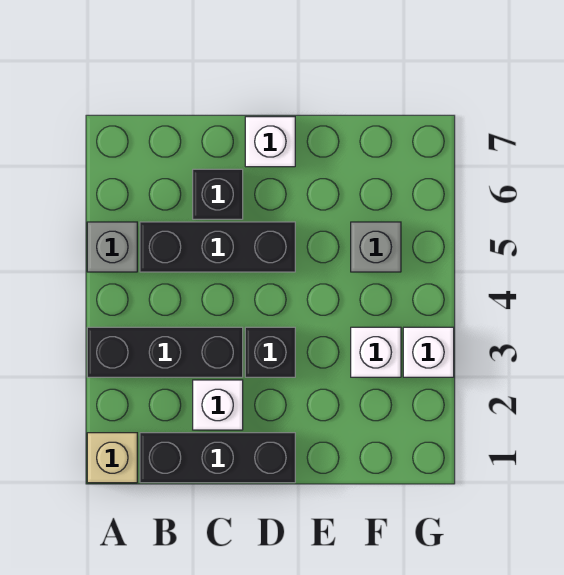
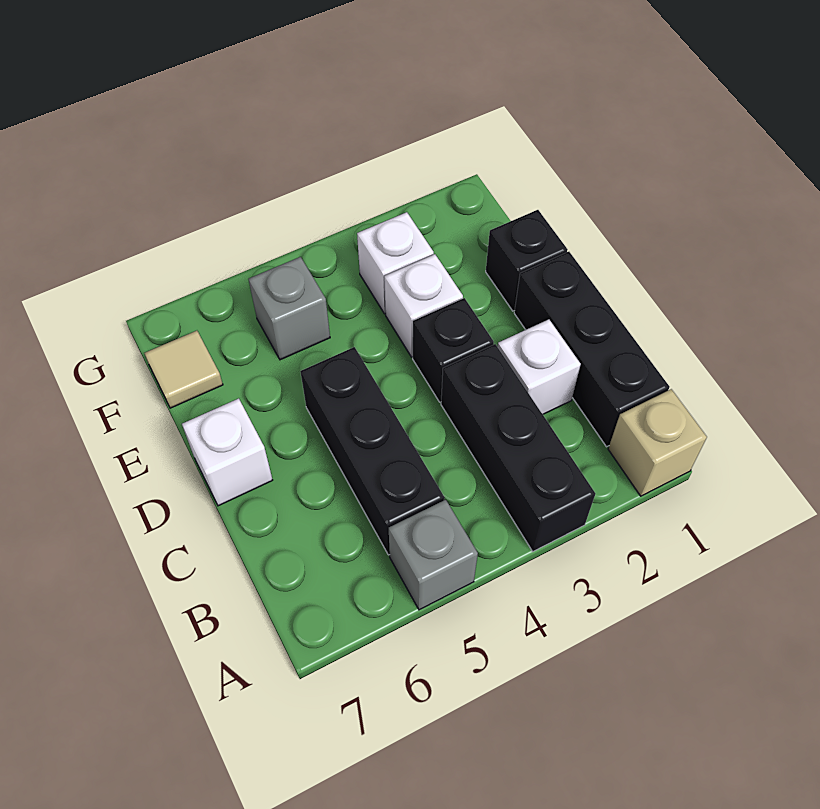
black 1x1 brick [193,169,243,219] -> black 1x1 brick moved to [486,210,568,311]
none -> tan 1x1 tile [144,331,223,408]
white 1x1 brick [403,327,454,377] -> white 1x1 brick moved to [384,254,463,357]

